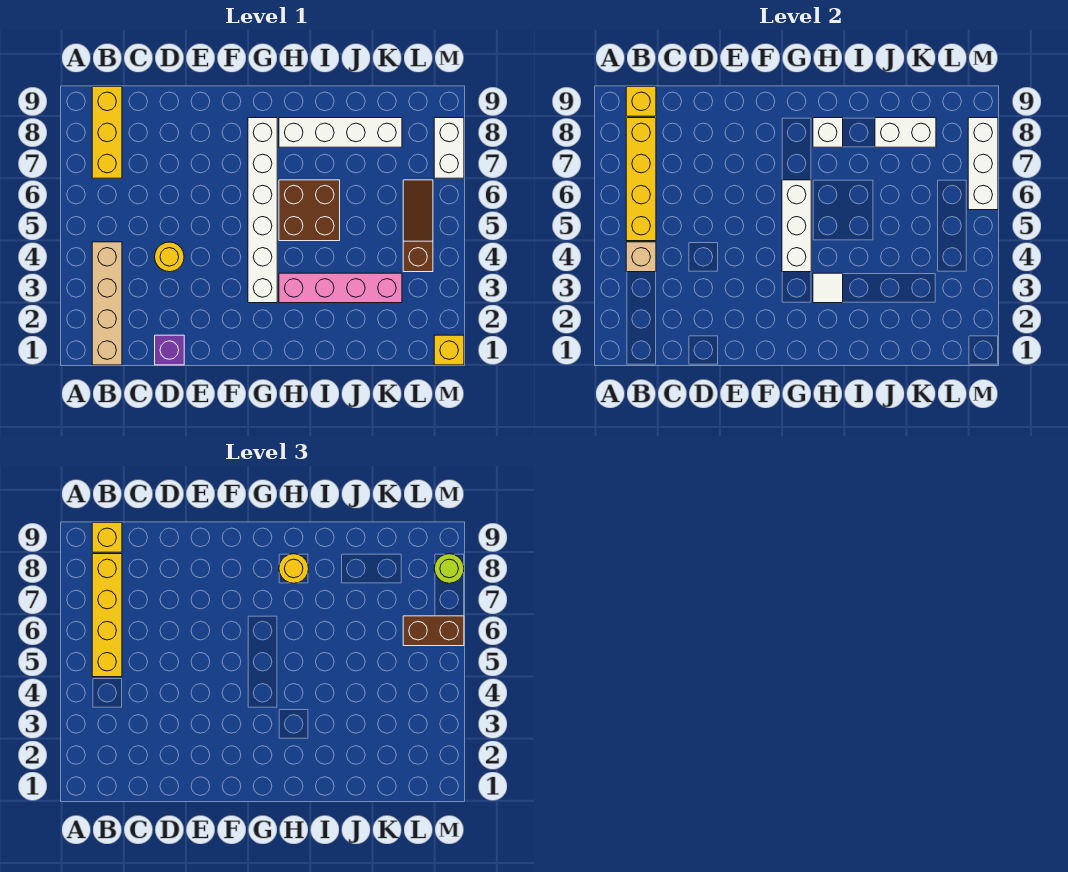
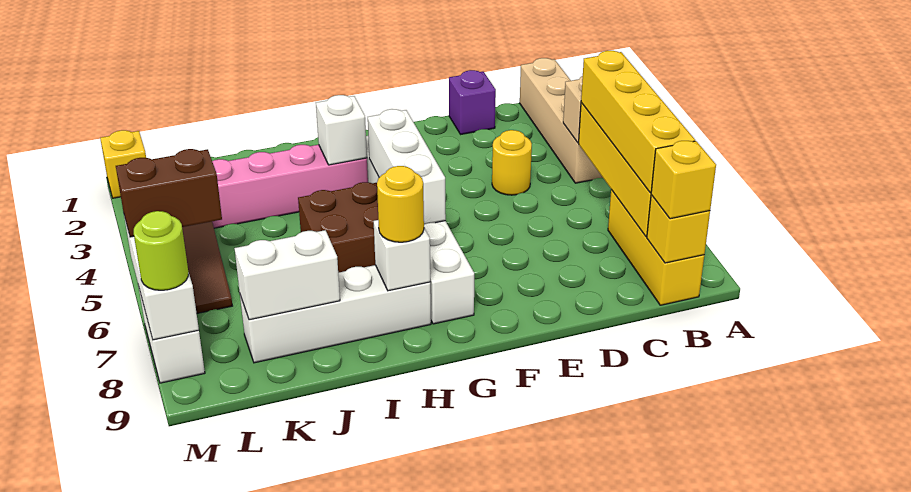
white 1x1 tile [813,273,843,303] -> white 1x1 brick [316,95,367,165]

